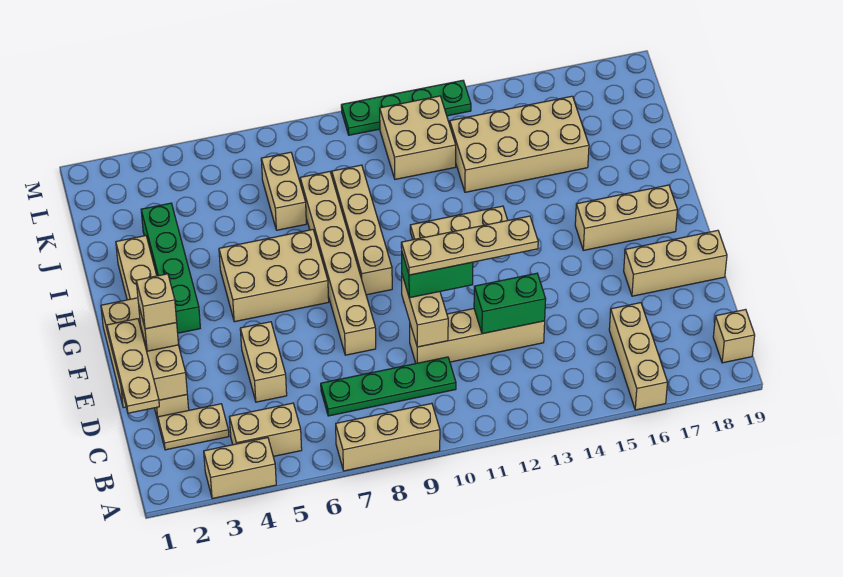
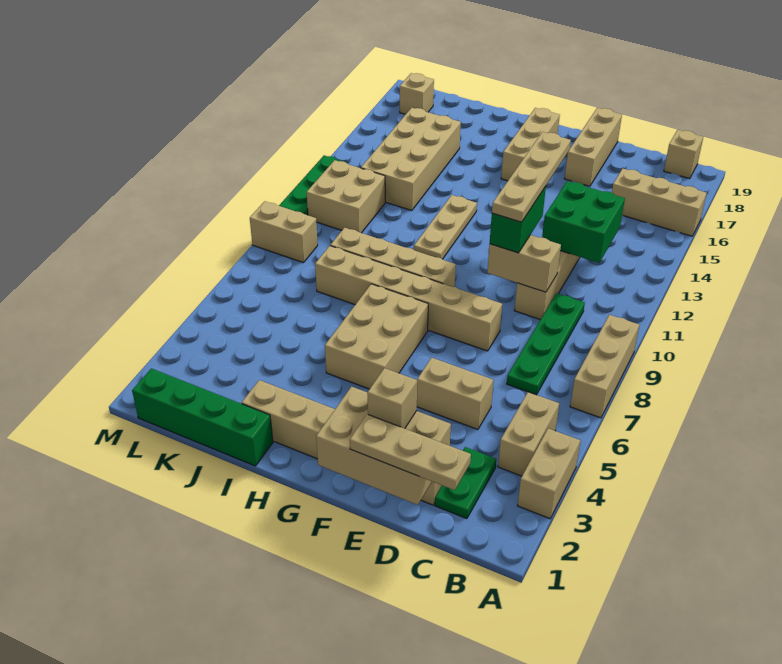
tan 1x2 plate [158,404,229,450] -> green 1x2 plate [435,447,496,519]
green 1x2 brick [474,273,546,334] -> green 2x2 brick [542,181,625,263]
tan 1x1 brick [136,274,177,329] -> tan 1x1 brick moved to [400,73,434,114]
green 1x4 brick [141,203,200,333] -> green 1x4 brick moved to [132,368,273,466]
tan 1x2 brick [261,152,306,230] -> tan 1x2 brick moved to [250,201,318,263]

